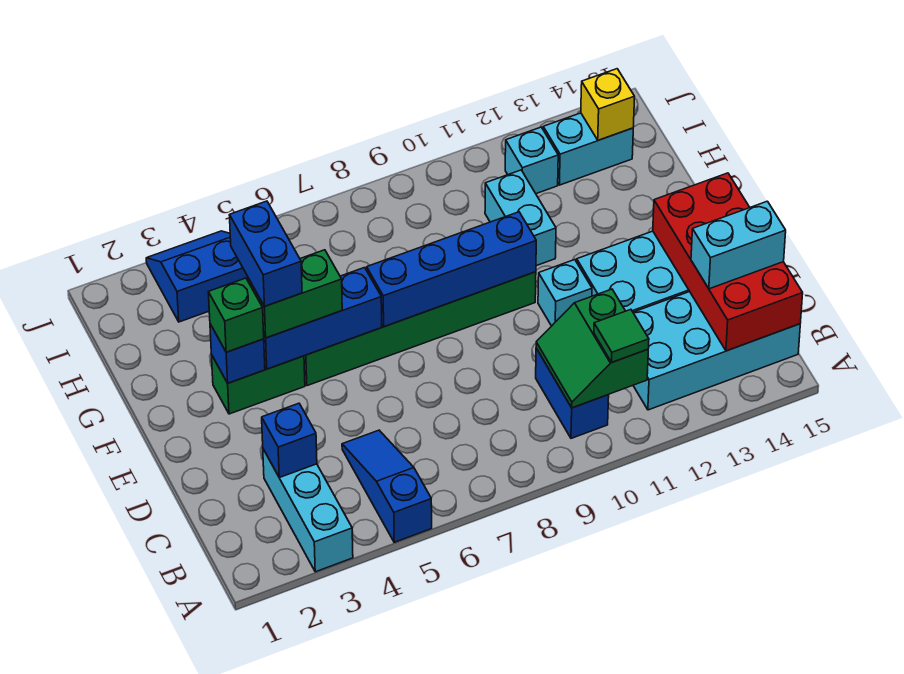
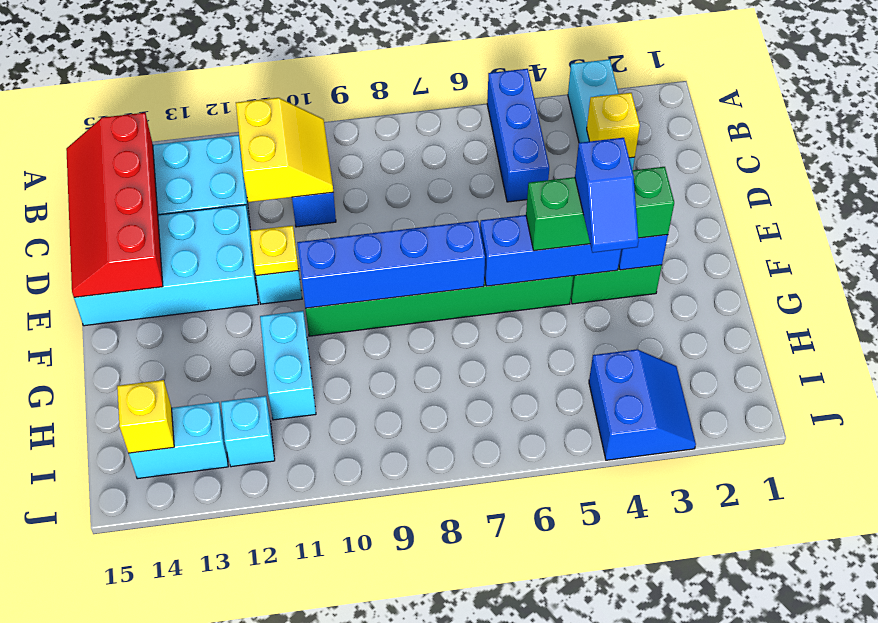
blue 1x3 slope [342,430,432,542] -> blue 1x3 brick [487,69,549,202]
green 2x2 slope [536,289,648,408] -> yellow 2x2 slope [236,98,333,202]
green 1x1 tile [594,309,649,362] -> none
red 2x4 brick [653,173,803,351] -> red 2x4 slope [66,113,163,297]
blue 1x1 brick [262,403,317,477] -> yellow 1x1 brick [587,93,640,158]
cyan 1x2 brick [691,201,786,289] -> none
none -> yellow 1x1 plate [250,226,298,276]
blue 1x2 brick [229,201,302,307] -> blue 1x2 slope [575,138,638,253]
blue 2x2 slope [146,231,248,322] -> blue 2x2 slope turned to [589,349,696,460]

